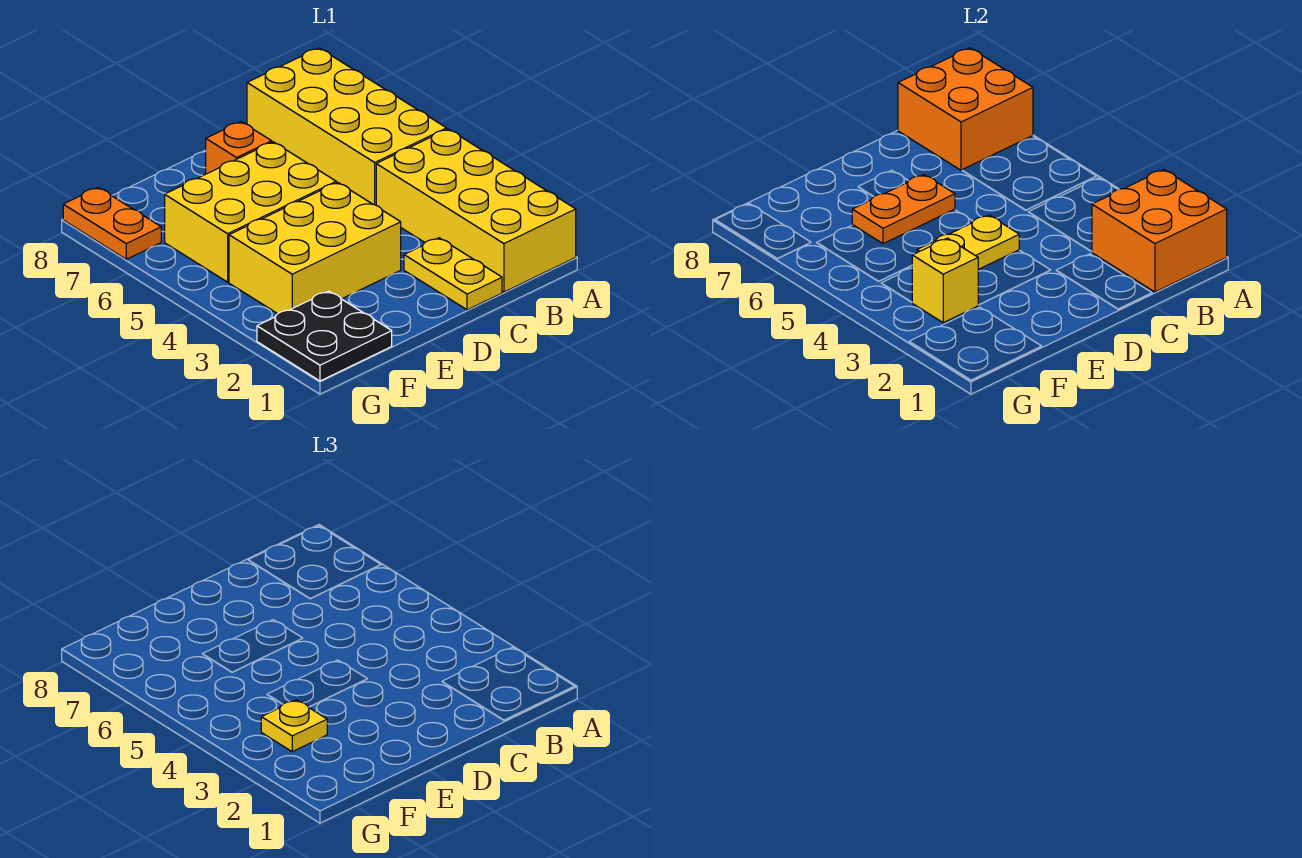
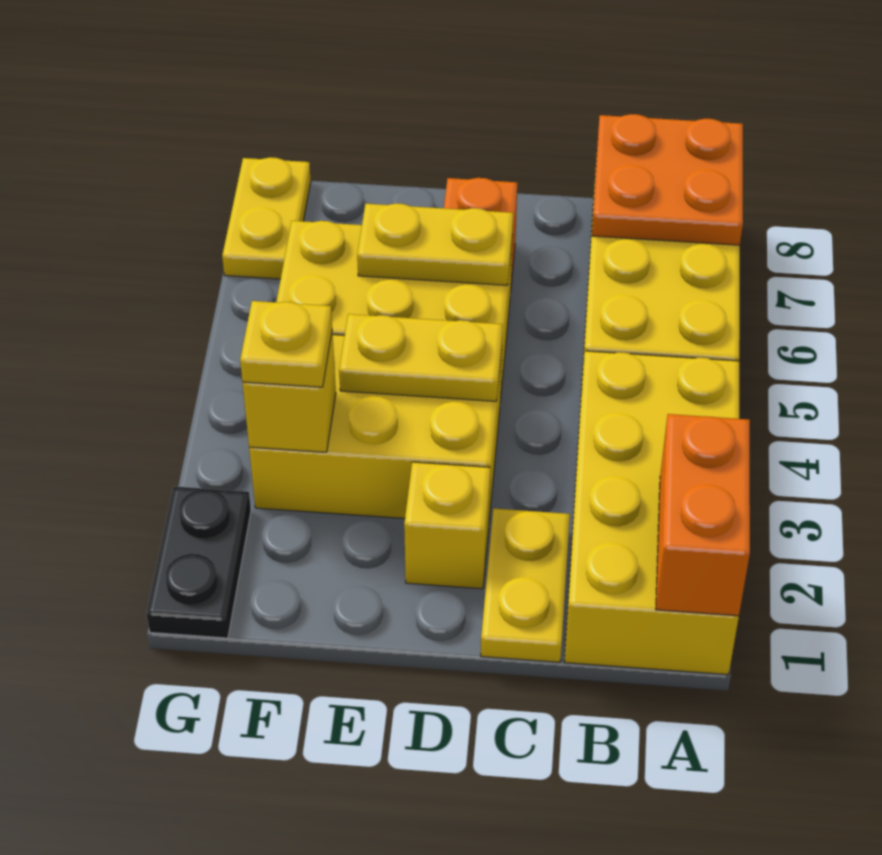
orange 2x2 brick [1092,170,1227,292] -> orange 1x2 brick [656,414,750,616]
orange 2x2 brick [898,48,1033,170] -> orange 2x2 plate [592,114,743,245]
none -> yellow 1x1 brick [404,462,490,589]
orange 1x2 plate [852,175,955,244] -> yellow 1x2 plate [357,203,513,285]
black 2x2 plate [257,291,392,381] -> black 1x2 plate [147,486,251,638]
orange 1x2 plate [63,187,161,259] -> yellow 1x2 plate [222,157,311,279]

